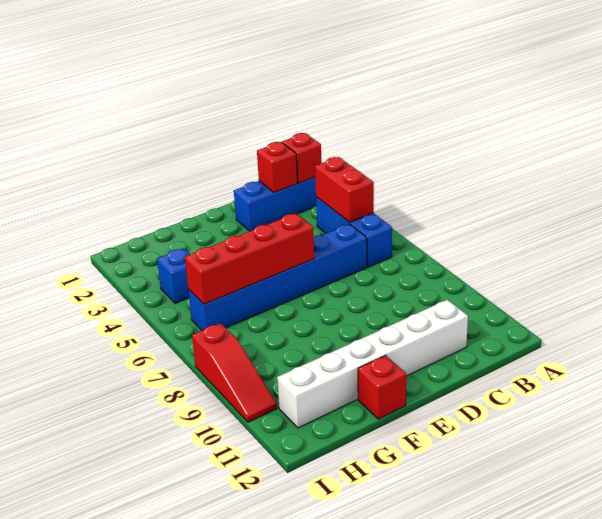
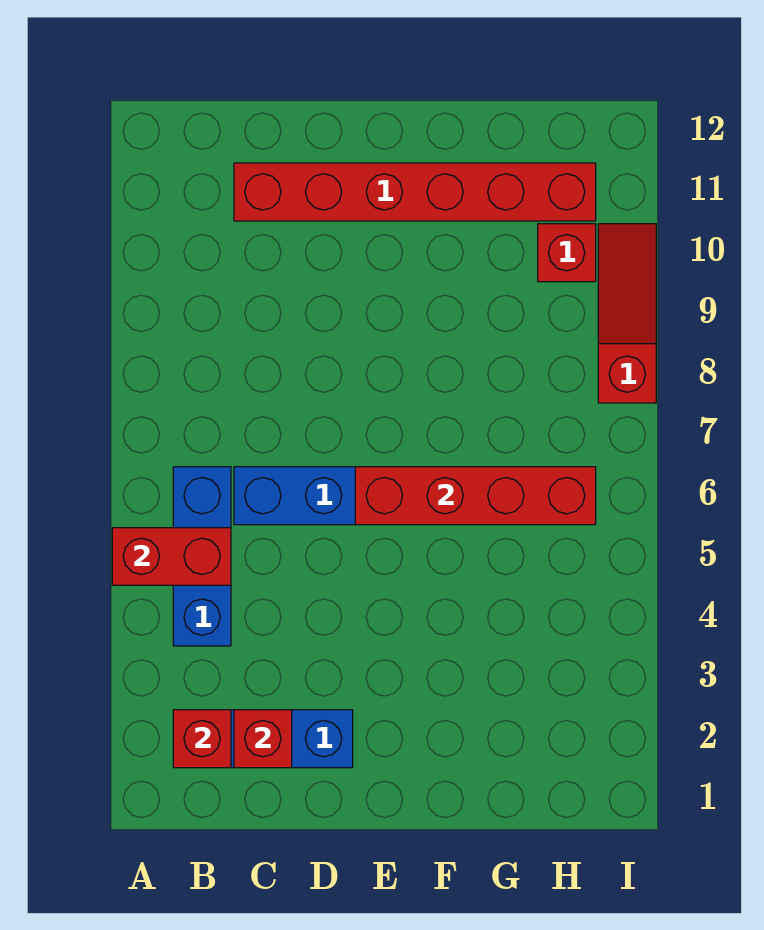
red 1x2 brick [315,157,374,222] -> red 1x2 brick turned to [112,528,231,585]
white 1x6 brick [277,300,468,428] -> red 1x6 brick [234,163,596,221]
red 1x1 brick [358,355,406,419] -> red 1x1 brick moved to [538,224,596,282]
blue 1x1 brick [157,248,190,303] -> none

